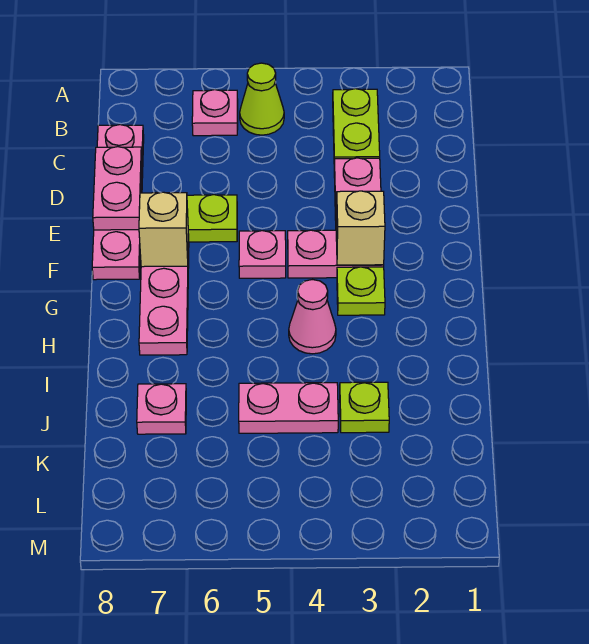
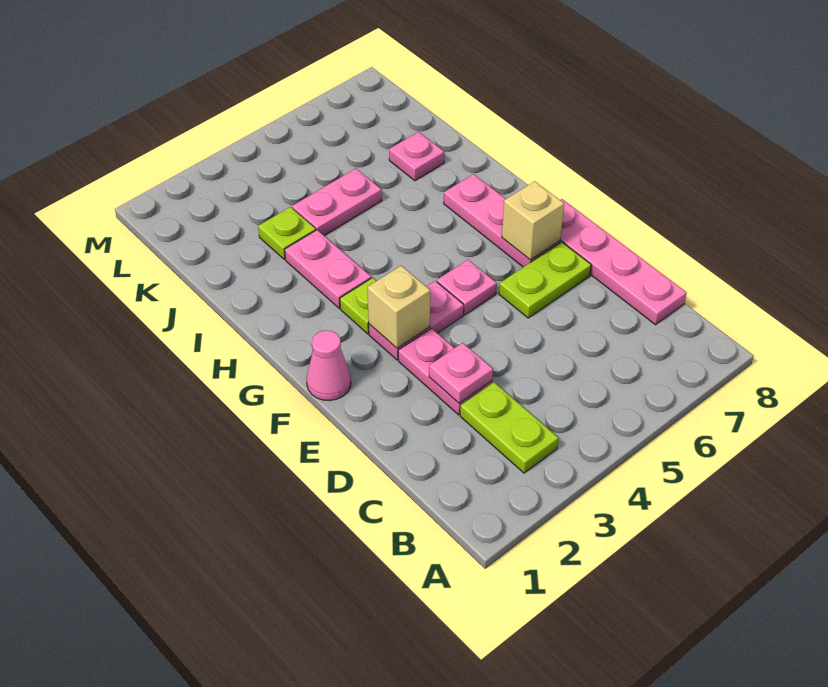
lime 1x1 cone [240,63,284,135] -> none
pink 1x1 plate [192,90,238,136] -> pink 1x1 plate moved to [429,343,493,403]
pink 1x2 plate [93,147,142,230] -> pink 1x2 plate moved to [285,230,371,308]
pink 1x1 cone [289,280,336,354] -> pink 1x1 cone moved to [307,330,351,401]

